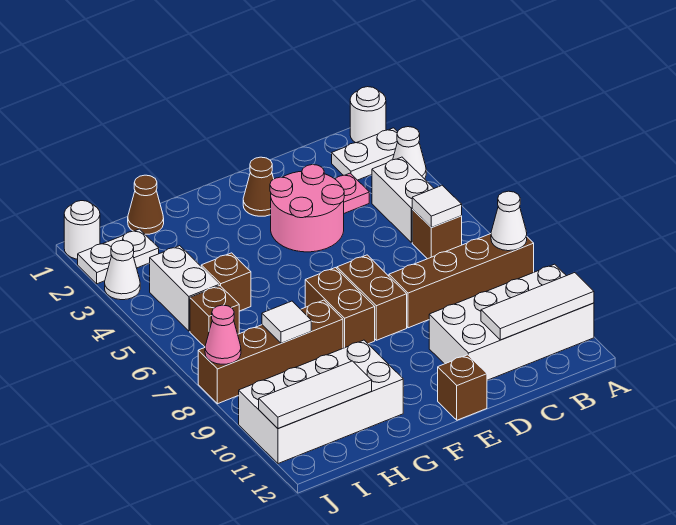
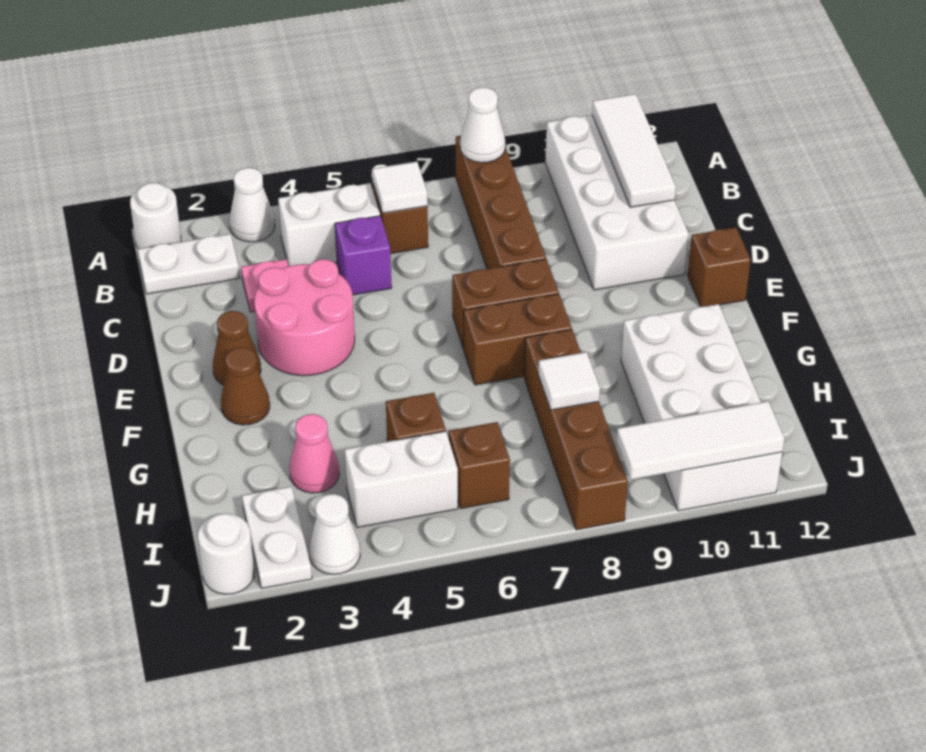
white 1x2 plate [332,128,398,180] -> white 1x2 plate turned to [138,234,240,294]
none -> purple 1x1 brick [335,216,392,295]
brown 1x1 cone [128,175,164,234] -> brown 1x1 cone moved to [221,347,270,425]
white 1x3 tile [259,361,372,429] -> white 1x3 tile turned to [616,401,785,480]
pink 1x1 cone [205,305,241,364] -> pink 1x1 cone moved to [290,414,339,493]

